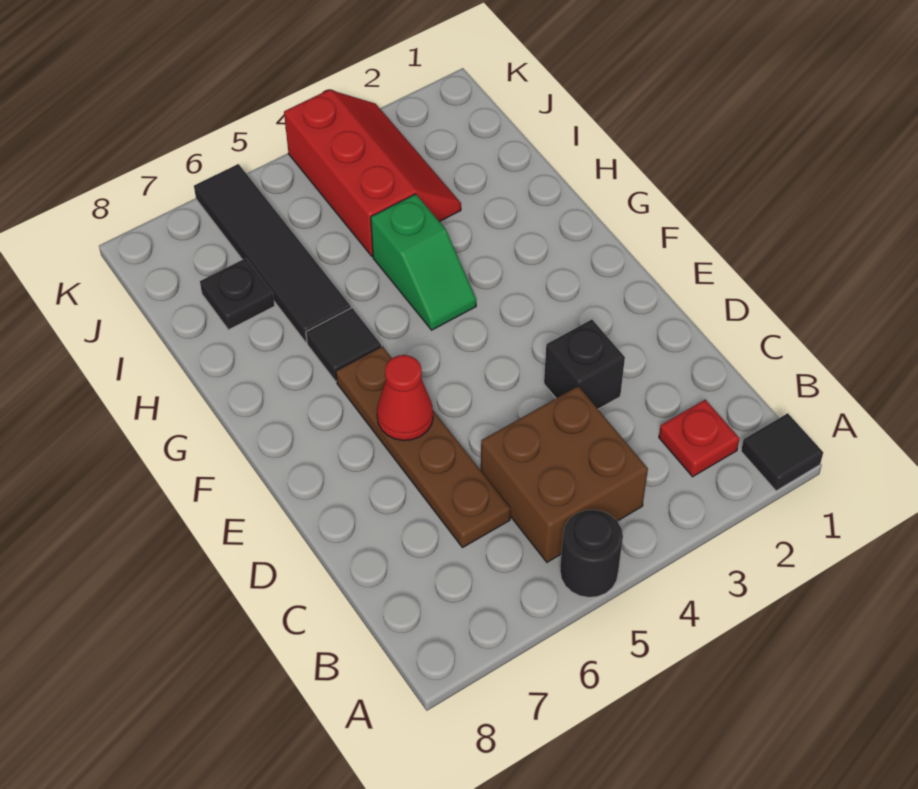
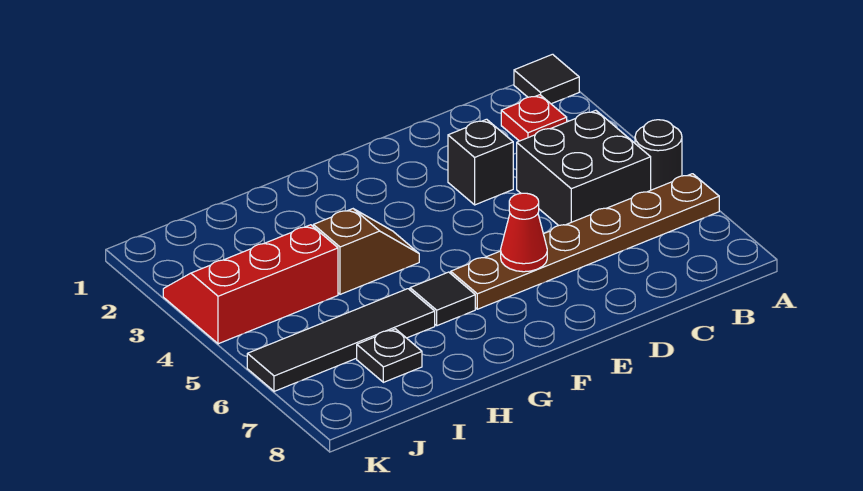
brown 2x2 brick [481,386,648,562] -> black 2x2 brick [517,110,651,226]
brown 1x4 plate [336,346,511,548] -> brown 1x6 plate [451,174,719,309]
green 1x2 slope [371,194,476,330] -> brown 1x2 slope [313,209,419,294]

